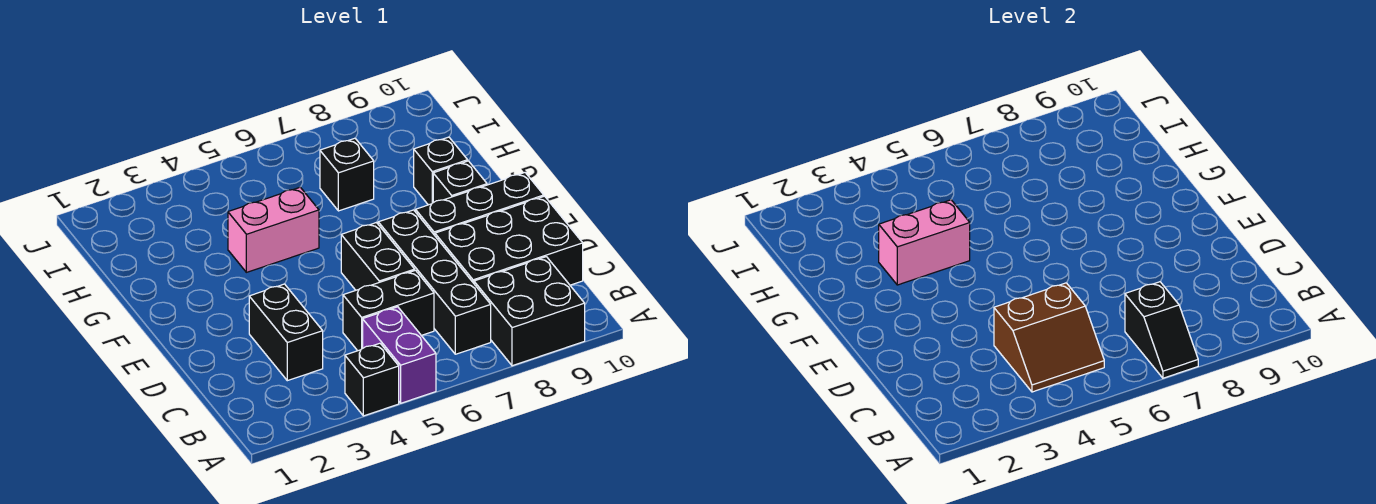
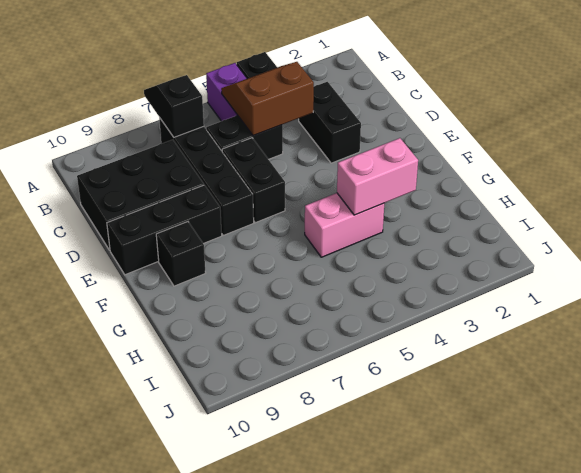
black 2x2 brick [474,257,585,366] -> none
black 1x1 brick [414,137,468,205] -> none
black 1x1 brick [320,138,374,211] -> none

